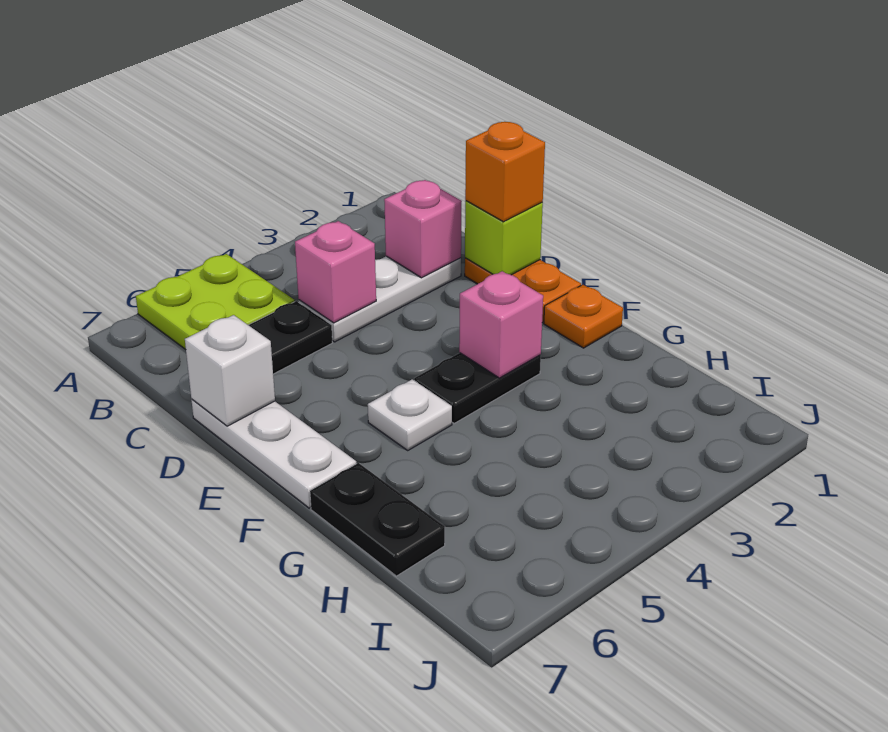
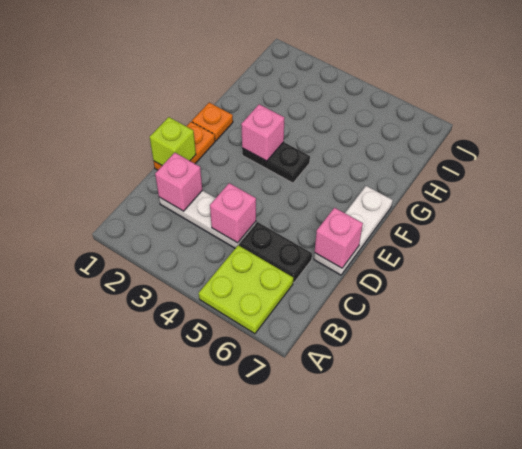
orange 1x1 brick [465,122,545,222] -> none
white 1x1 brick [185,315,275,426] -> pink 1x1 brick [315,208,363,268]
white 1x1 plate [368,379,452,450] -> none
black 1x2 plate [310,463,445,576] -> none

